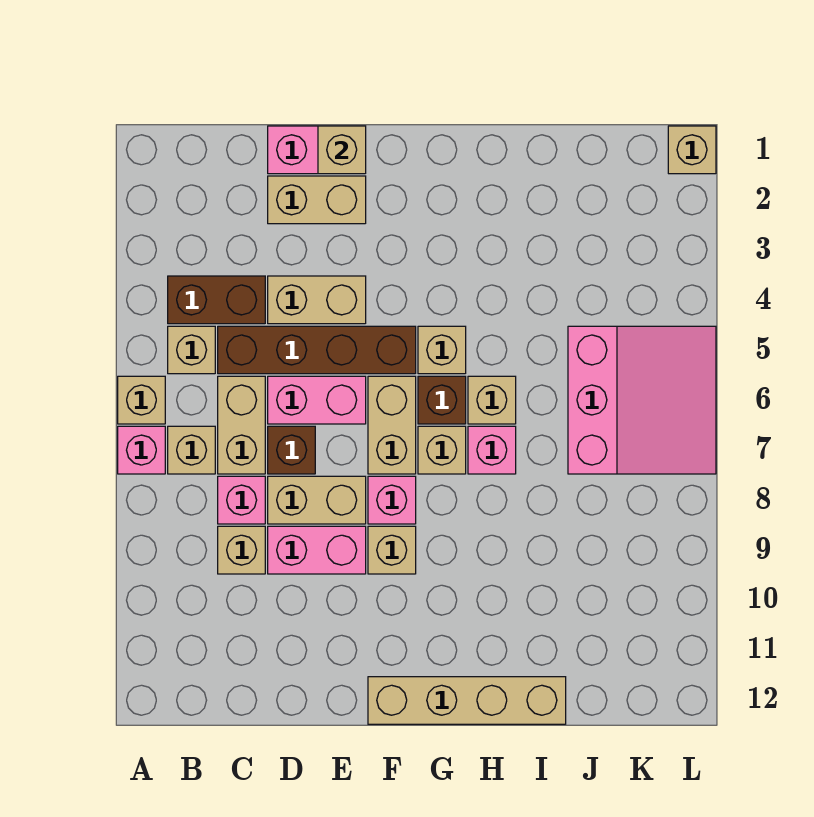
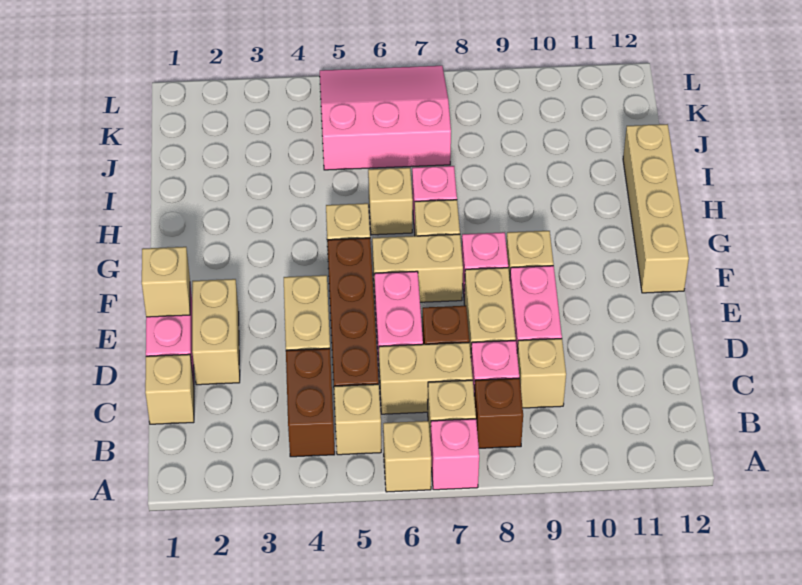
brown 1x1 brick [418,376,466,424] -> brown 1x1 brick moved to [474,378,523,448]
tan 1x1 brick [668,126,716,174] -> tan 1x1 brick moved to [145,354,194,424]

